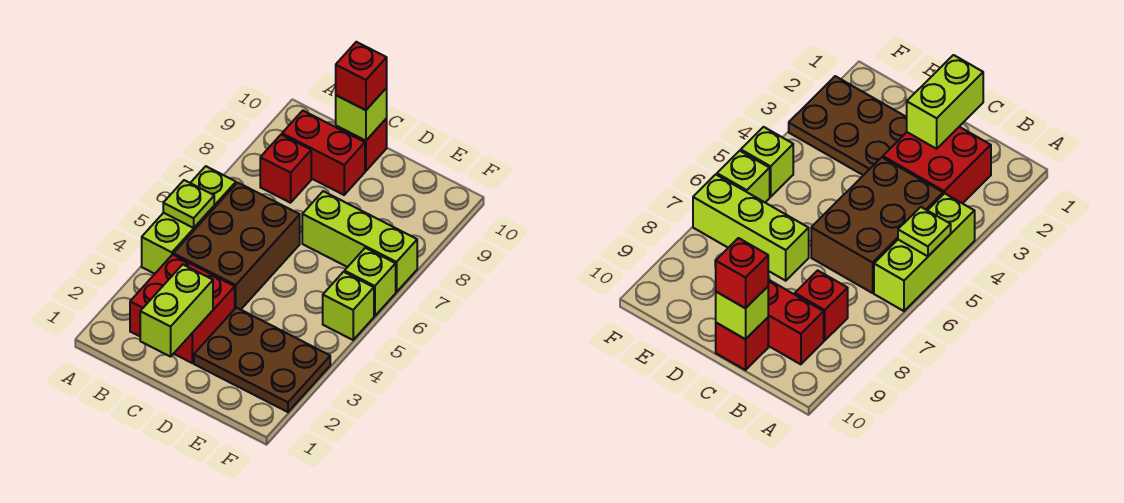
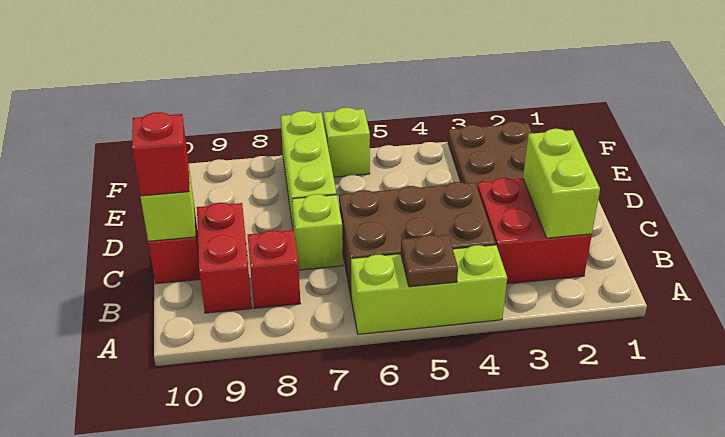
lime 1x1 plate [163,180,214,228] -> brown 1x1 plate [401,235,458,287]
lime 1x2 brick [140,264,213,357] -> lime 1x2 brick turned to [523,129,600,238]
lime 1x1 brick [323,272,374,340] -> lime 1x1 brick moved to [292,194,343,270]

